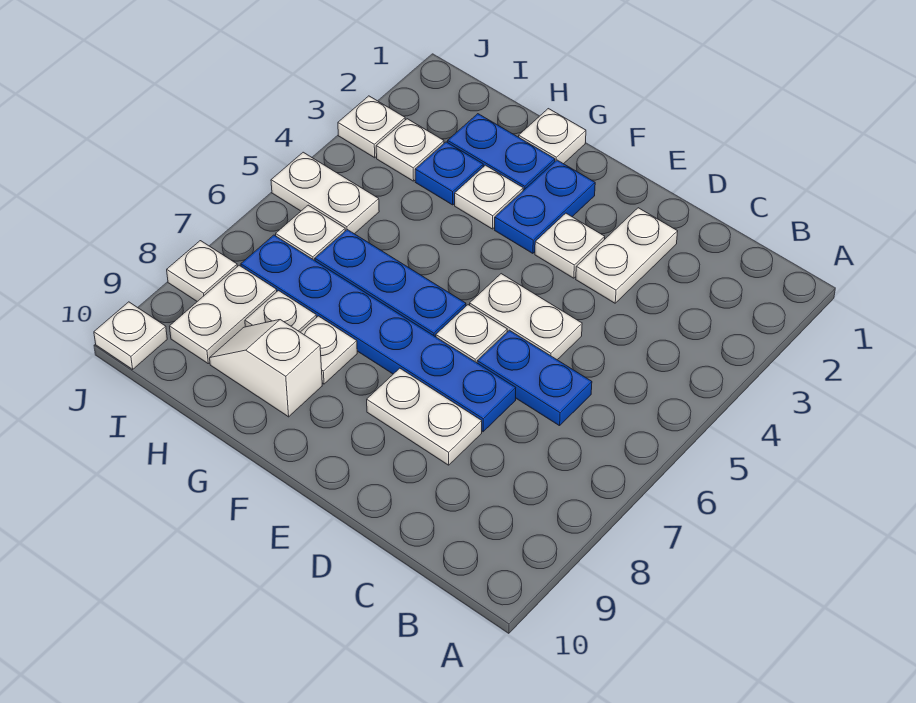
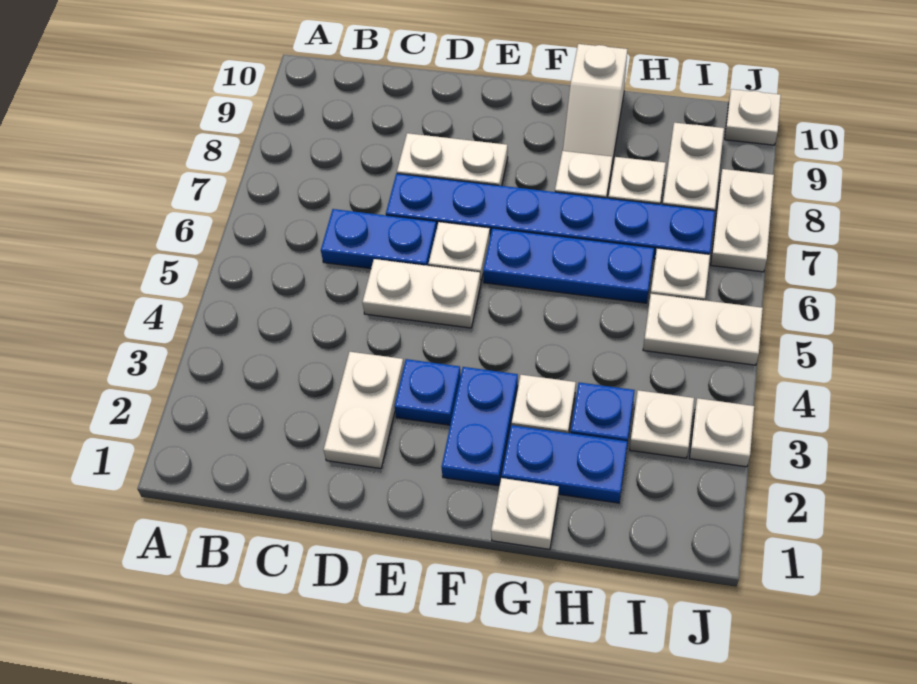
white 1x1 plate [535,213,605,278] -> blue 1x1 plate [395,359,461,425]
white 1x2 slope [210,320,322,417] -> white 1x2 slope turned to [563,44,627,164]
white 1x1 plate [167,241,237,301] -> white 1x2 plate [711,169,774,272]

